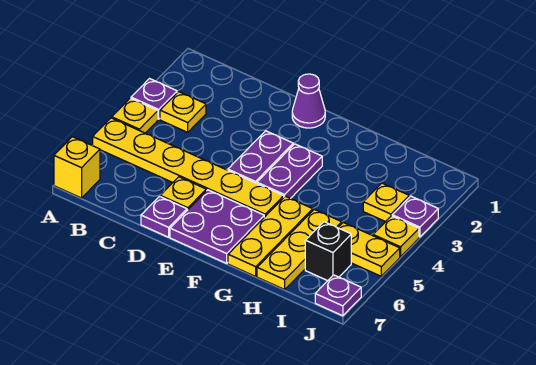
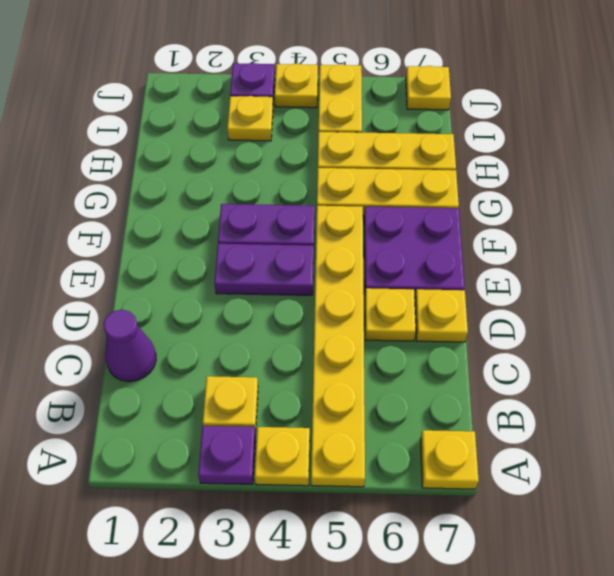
yellow 1x1 brick [54,137,100,198] -> yellow 1x1 plate [420,430,479,489]
purple 1x1 plate [141,197,187,237] -> yellow 1x1 plate [415,289,468,342]
purple 1x1 cone [292,74,325,128] -> purple 1x1 cone moved to [104,310,156,382]
black 1x1 brick [305,222,351,281] -> none
purple 1x1 plate [315,275,361,316] -> yellow 1x1 plate [406,66,451,110]

